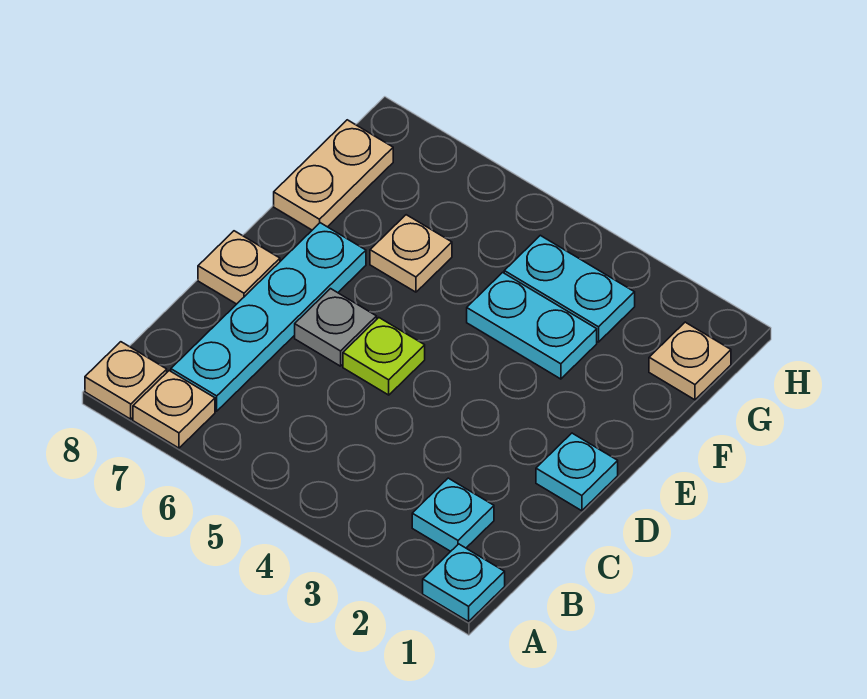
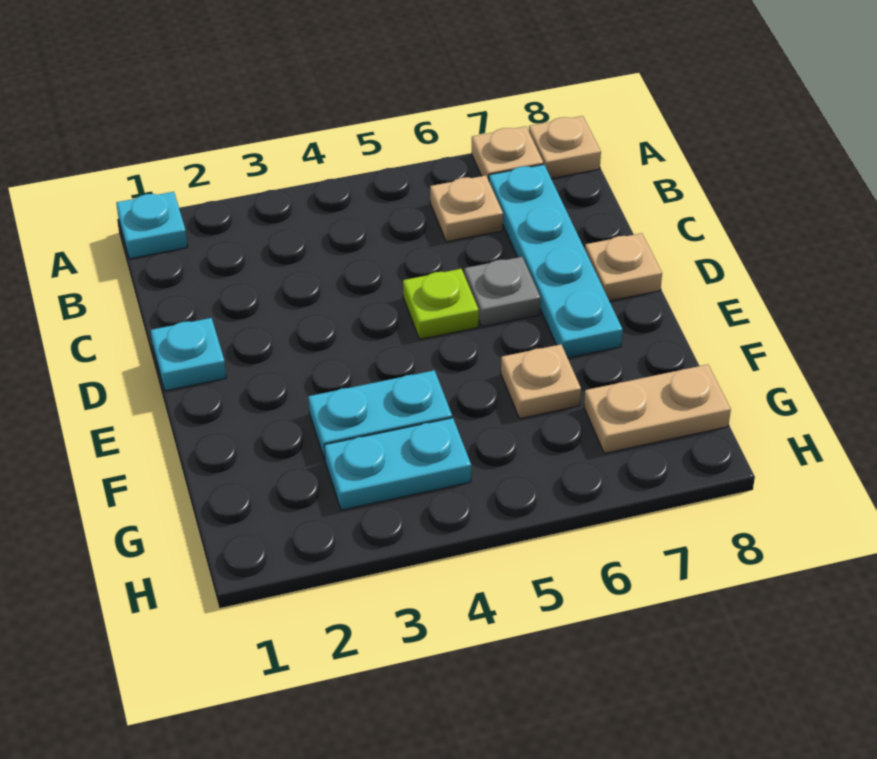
cyan 1x1 plate [412,478,494,551] -> none
tan 1x2 plate [274,120,393,230] -> tan 1x2 plate turned to [584,364,731,453]
tan 1x1 plate [649,322,731,400] -> tan 1x1 plate moved to [430,175,503,242]

